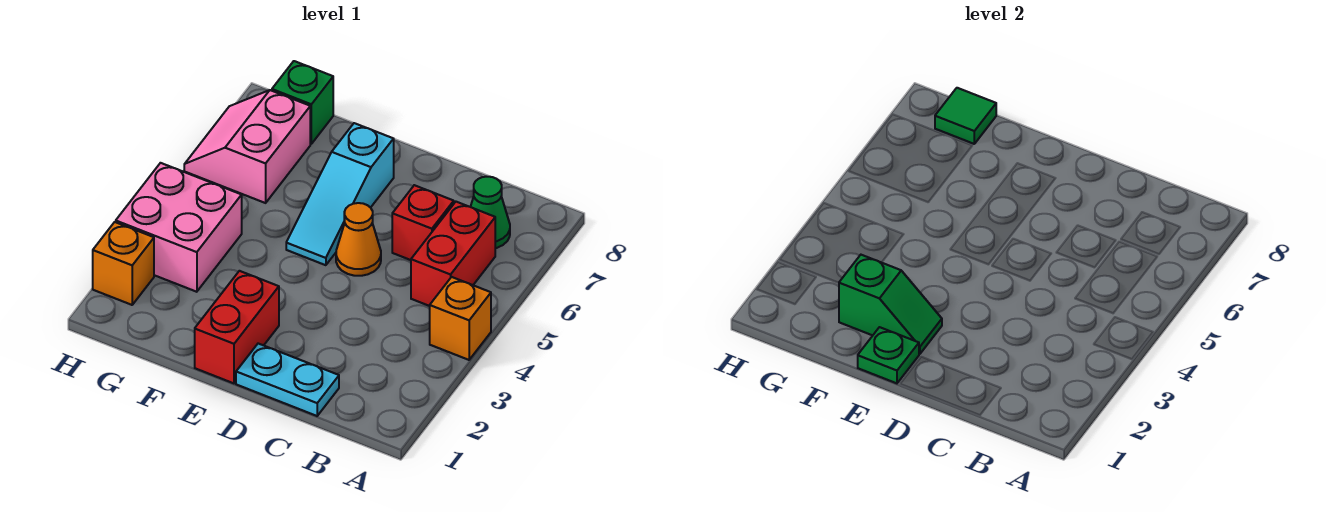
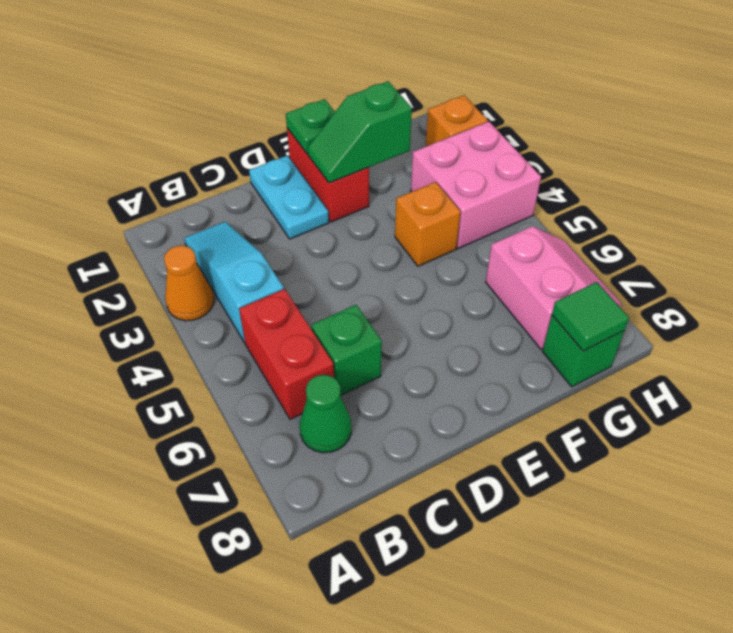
orange 1x1 brick [430,277,491,360] -> orange 1x1 brick moved to [395,182,461,266]
cyan 1x2 plate [236,344,339,416] -> cyan 1x2 plate turned to [249,156,329,239]
red 1x1 brick [392,185,454,260] -> green 1x1 brick [311,305,382,396]
orange 1x1 cone [336,203,381,276] -> orange 1x1 cone moved to [164,246,214,321]
cyan 1x3 slope [286,123,394,265] -> cyan 1x3 slope moved to [184,222,284,343]

